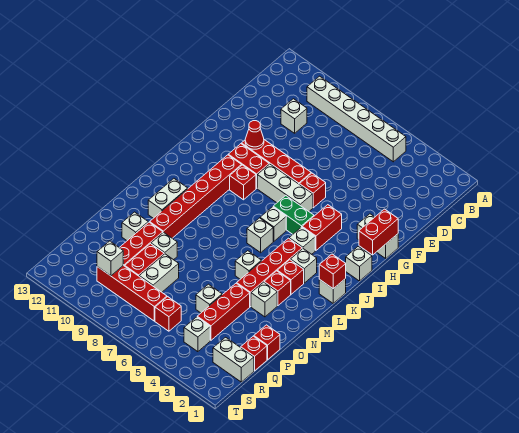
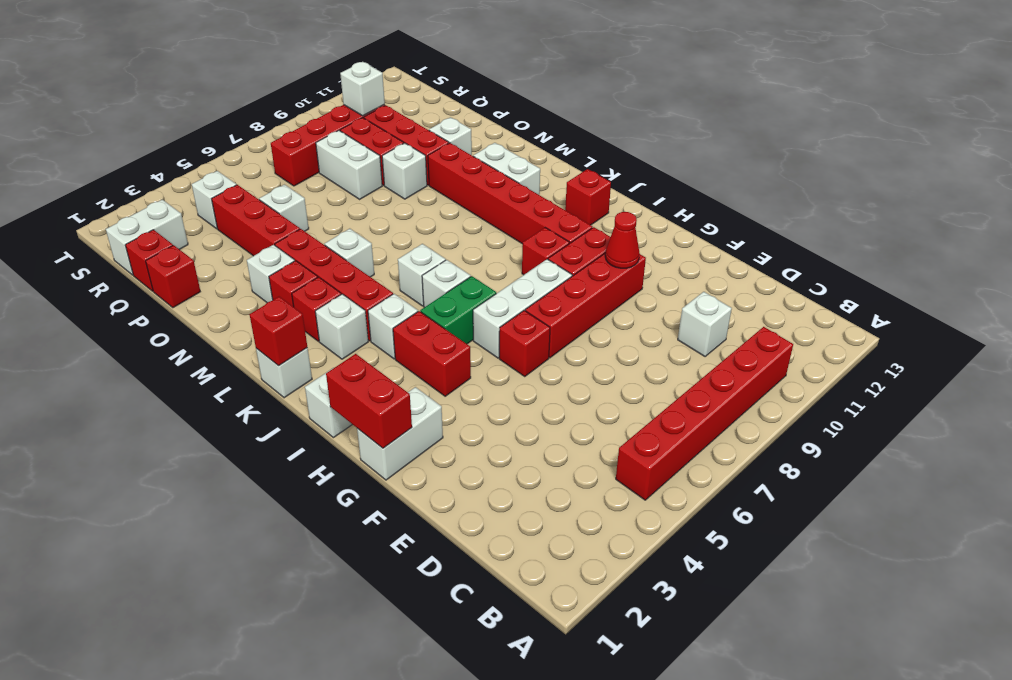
white 1x6 brick [307,76,406,162] -> red 1x6 brick [616,327,793,500]
red 1x1 brick [155,297,181,331] -> red 1x1 brick moved to [565,169,611,225]

